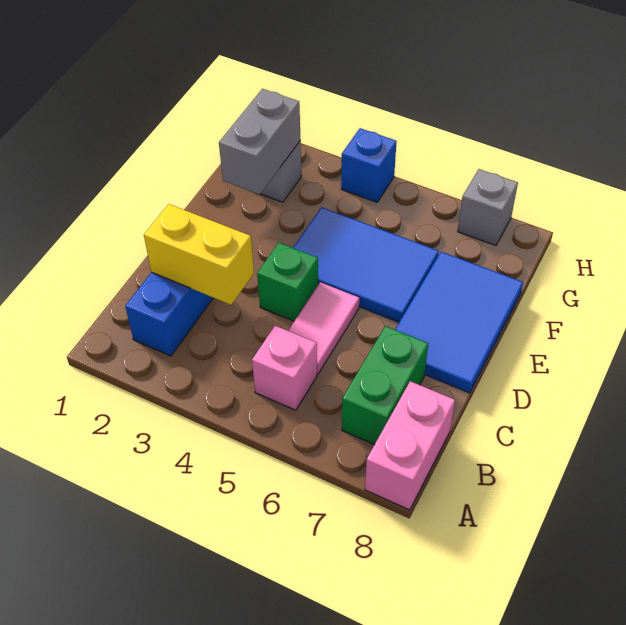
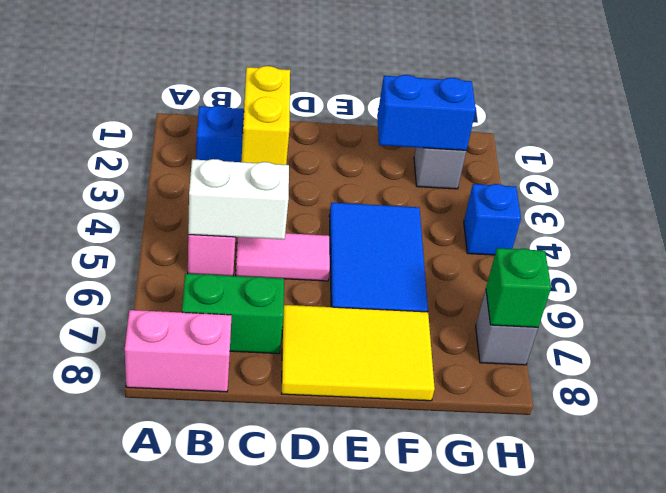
none -> white 1x2 brick [188,159,289,240]
green 1x1 brick [257,243,318,321] -> green 1x1 brick moved to [486,248,551,327]
blue 2x3 tile [395,252,523,393] -> yellow 2x3 tile [282,305,435,401]
grey 1x2 brick [219,89,301,194] -> blue 1x2 brick [377,75,476,150]

